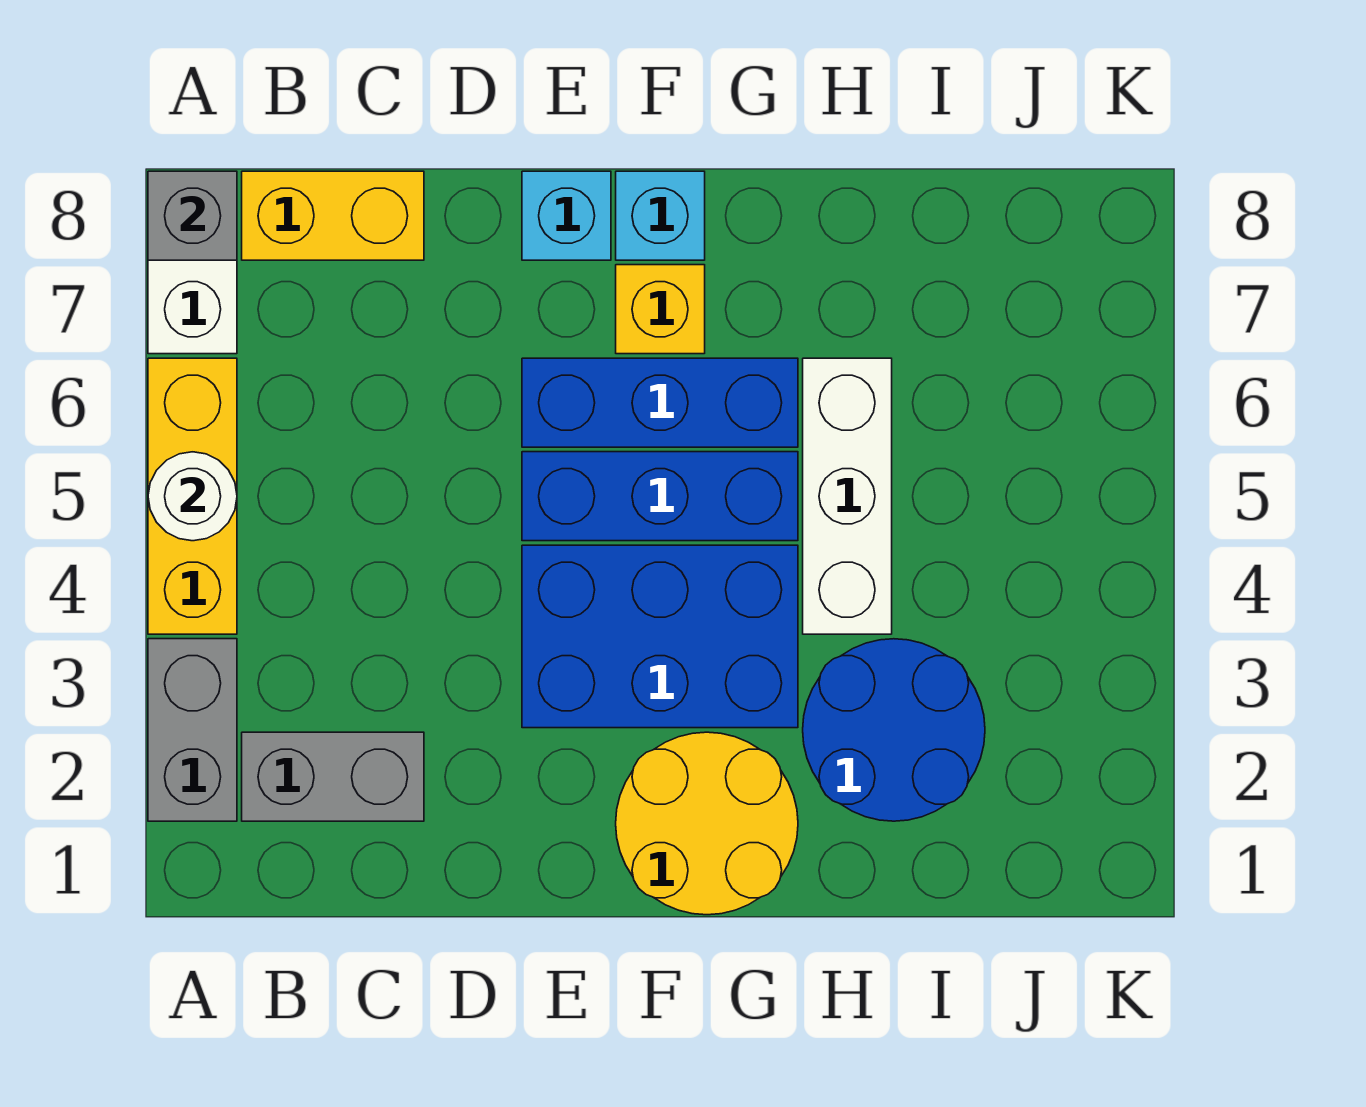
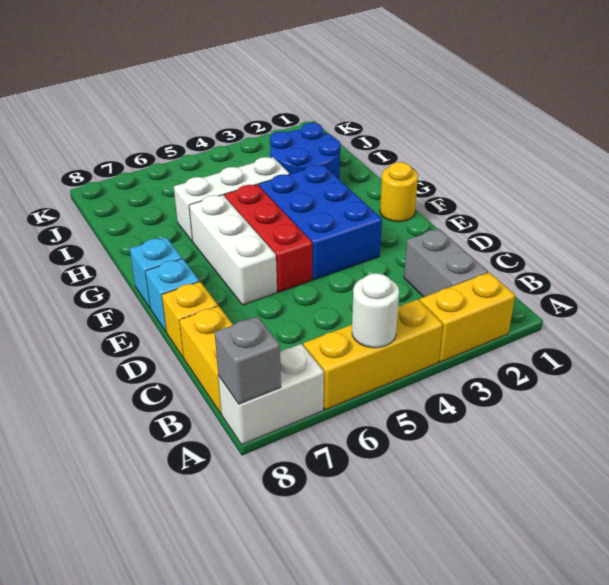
grey 1x2 brick [148,639,237,821] -> yellow 1x2 brick [420,272,515,362]
blue 1x3 brick [522,452,798,541] -> red 1x3 brick [224,184,312,292]
blue 1x3 brick [522,358,798,447] -> white 1x3 brick [189,195,277,305]
yellow 2x2 round brick [616,732,798,915] -> yellow 1x1 round brick [380,162,418,222]
yellow 1x1 brick [616,265,705,354] -> yellow 1x1 brick moved to [162,282,218,358]

